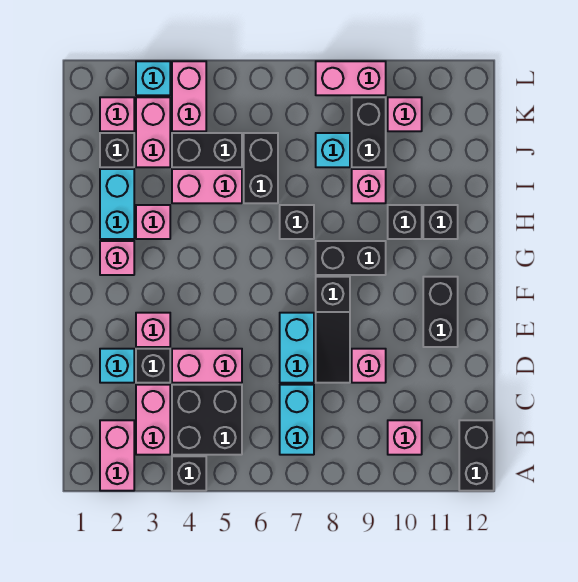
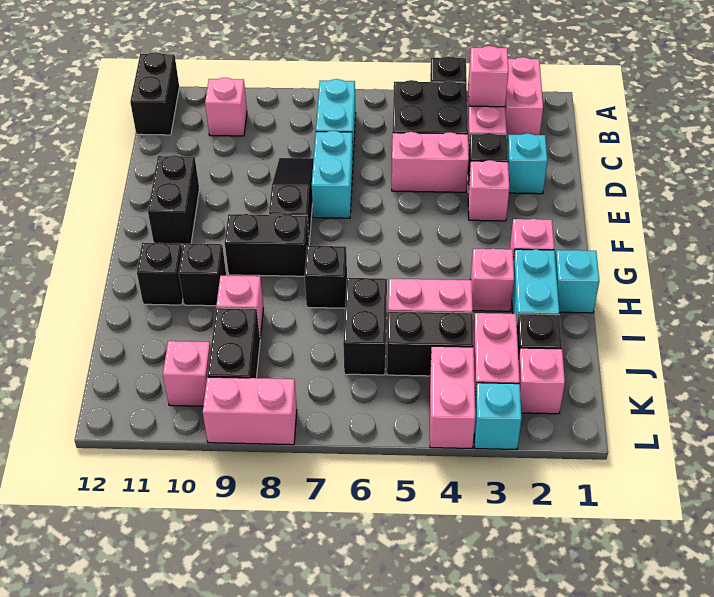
pink 1x1 brick [352,349,386,383] -> pink 1x1 brick moved to [468,46,509,107]
cyan 1x1 brick [316,133,350,167] -> cyan 1x1 brick moved to [555,250,599,313]

